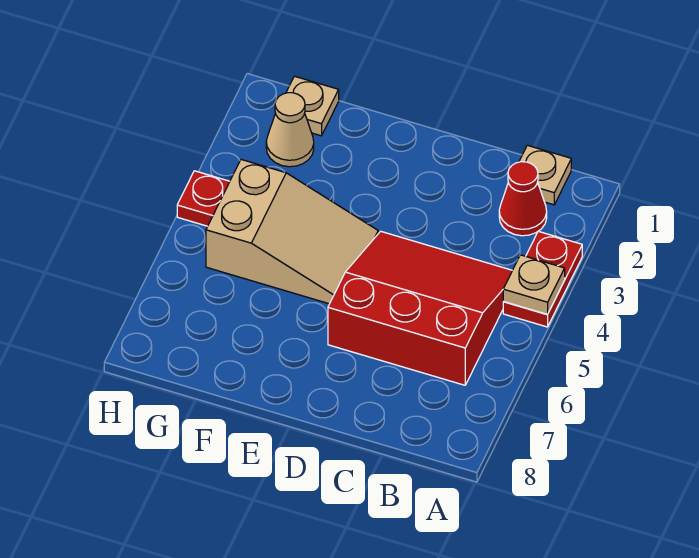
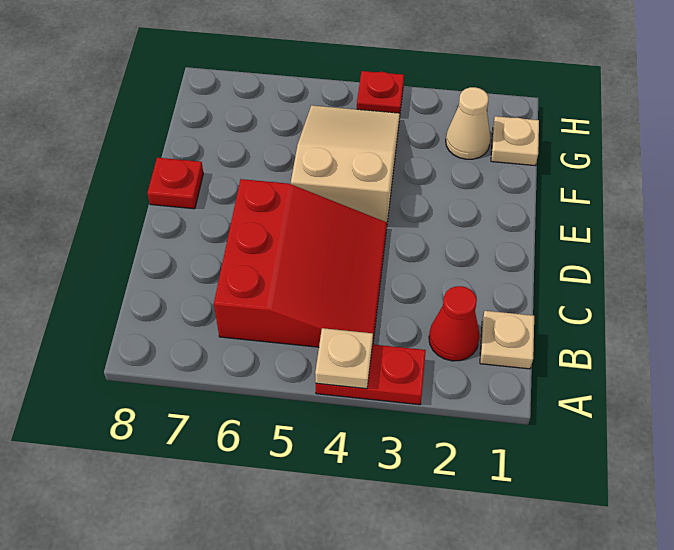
tan 2x3 slope [206,160,378,304] -> tan 2x3 slope turned to [291,105,400,222]
none -> red 1x1 plate [148,158,203,209]

